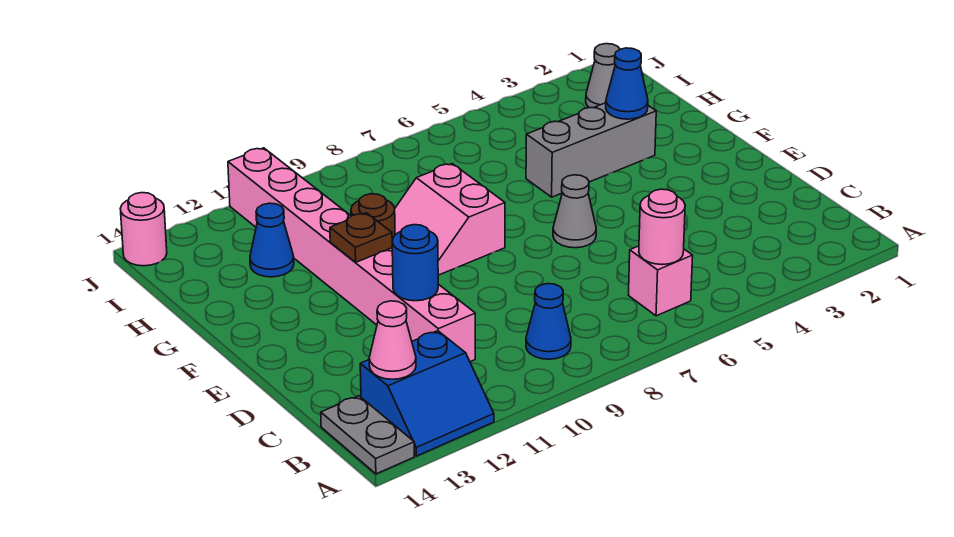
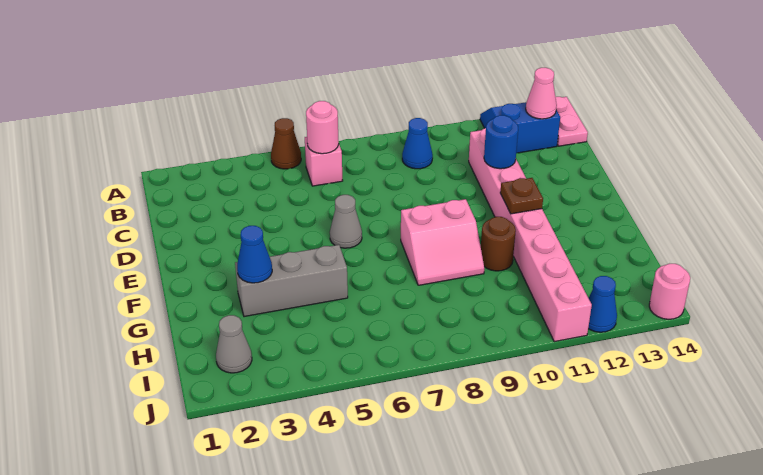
none -> brown 1x1 cone [271,118,301,169]
grey 1x2 plate [321,396,414,474] -> pink 1x2 plate [556,97,588,146]
pink 2x2 slope [395,164,505,275] -> pink 2x2 slope turned to [401,199,484,285]
blue 1x1 cone [250,203,294,277] -> blue 1x1 cone moved to [588,276,617,332]

